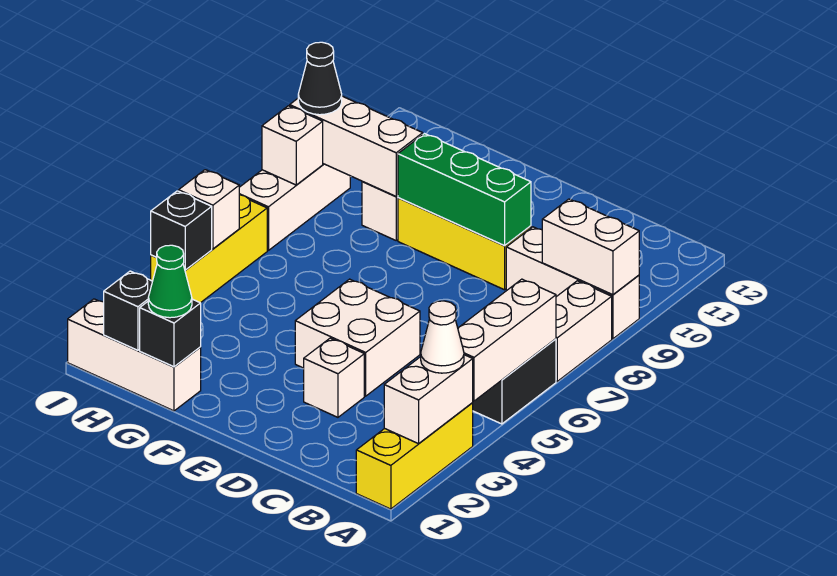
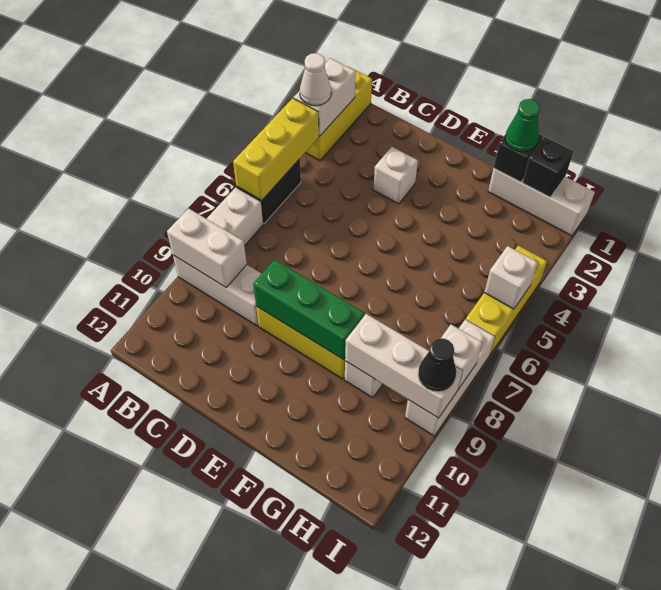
white 1x3 brick [458,279,556,401] -> yellow 1x3 brick [233,98,319,201]
white 2x2 brick [295,279,420,396] -> none
black 1x1 brick [151,191,212,270] -> none

